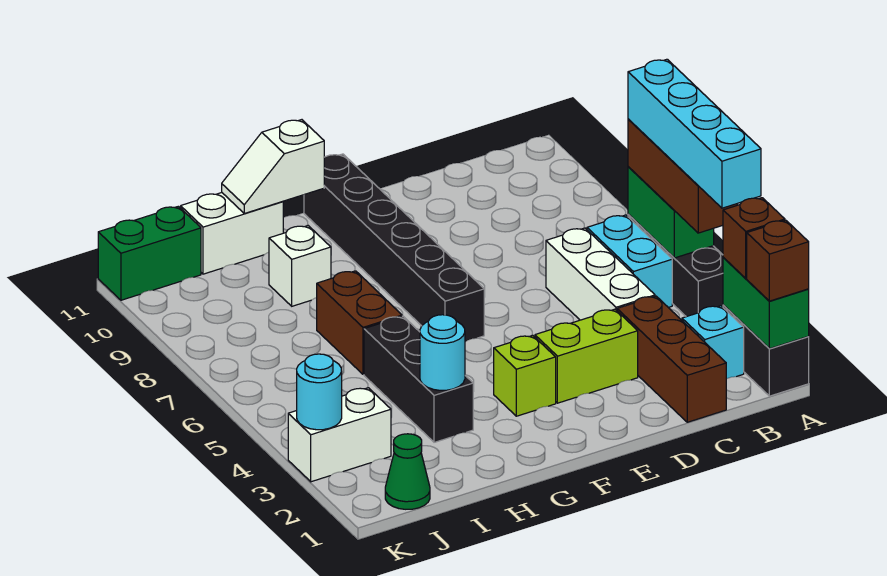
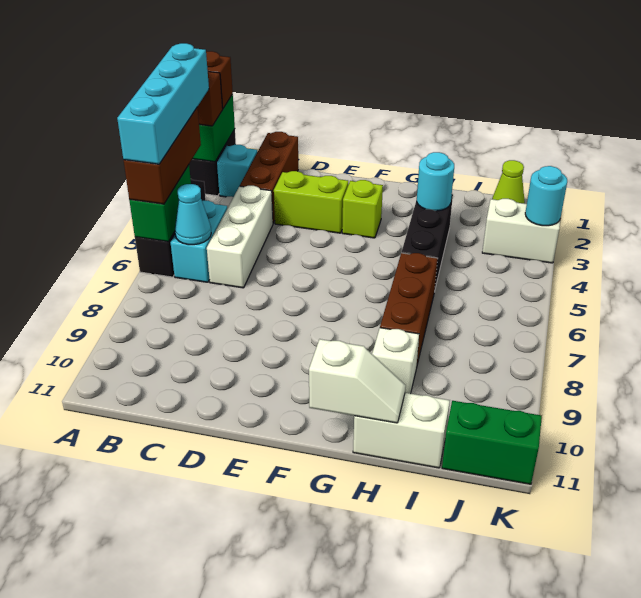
none -> cyan 1x1 cone [175,184,211,245]
black 1x6 brick [304,154,484,342] -> none
brown 1x2 brick [317,271,402,374] -> brown 1x3 brick [380,253,438,368]
green 1x1 cone [385,434,430,509] -> lime 1x1 cone [492,160,525,203]

